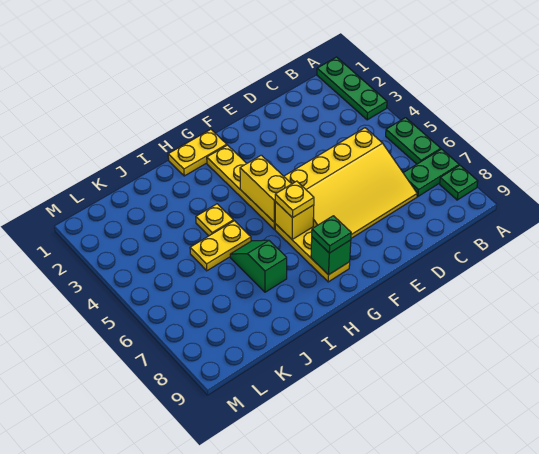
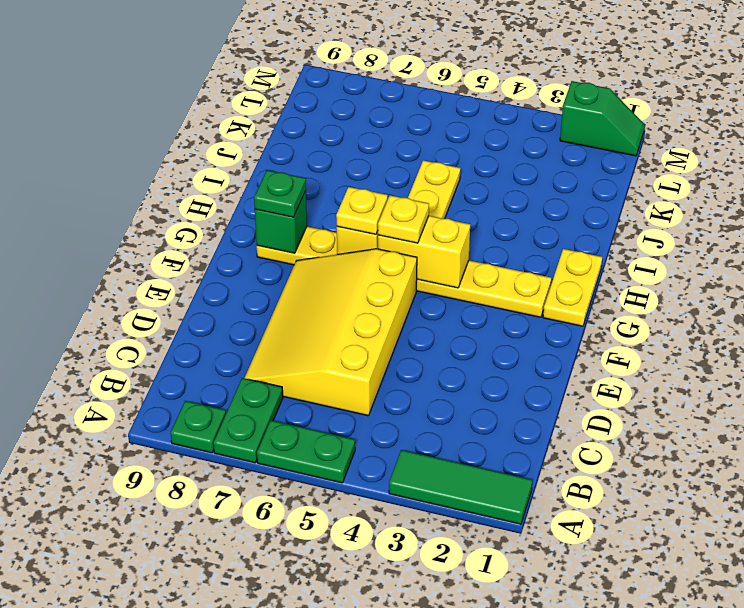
green 1x3 plate [317,57,387,120] -> green 1x3 tile [389,450,532,524]
yellow 1x1 plate [196,204,234,236] -> yellow 1x1 plate moved to [378,195,429,243]
green 1x2 slope [230,240,287,292] -> green 1x2 slope moved to [560,81,645,156]

